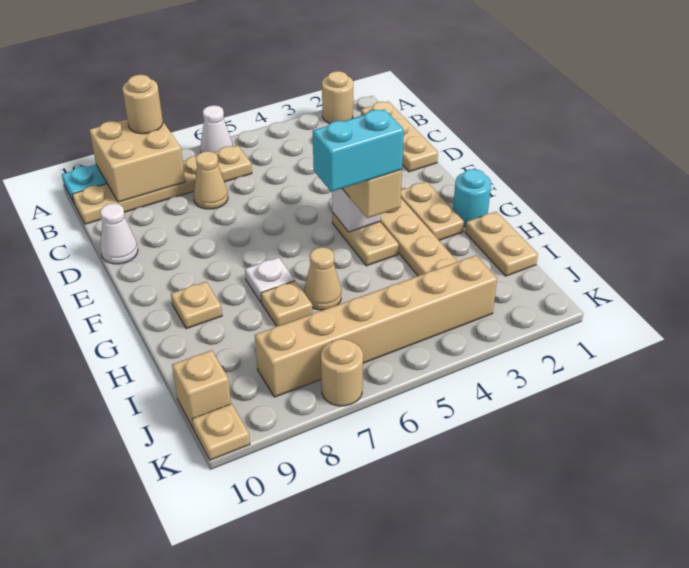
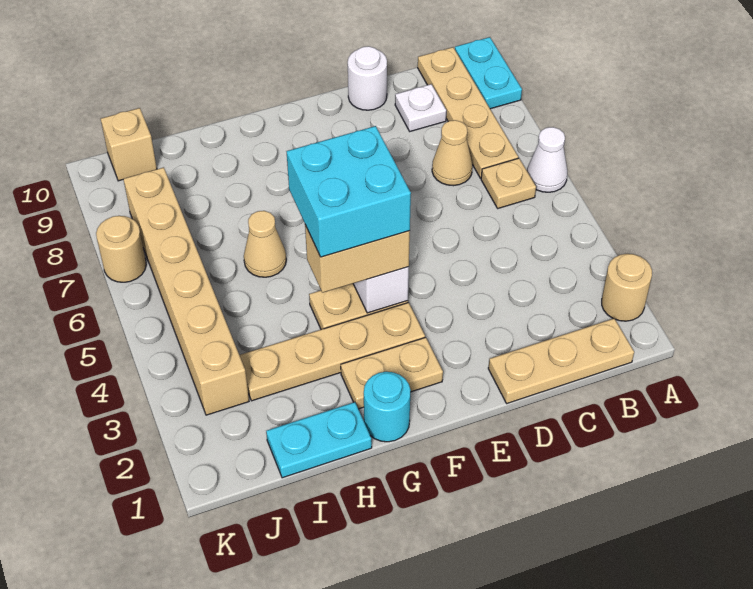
tan 2x2 brick [89,119,185,202] -> none
tan 1x1 round brick [122,75,163,134] -> none
white 1x1 cone [100,203,138,264] -> white 1x1 round brick [348,46,387,110]
cyan 1x2 brick [313,109,404,192] -> cyan 2x2 brick [286,126,411,257]
white 1x1 plate [245,257,295,303] -> white 1x1 plate moved to [395,84,446,131]
tan 1x1 plate [171,282,222,329] -> none
tan 1x2 plate [465,212,538,276] -> cyan 1x2 plate [266,402,372,478]
tan 1x1 plate [261,281,312,326] -> none
tan 1x1 plate [192,404,250,460] -> none

